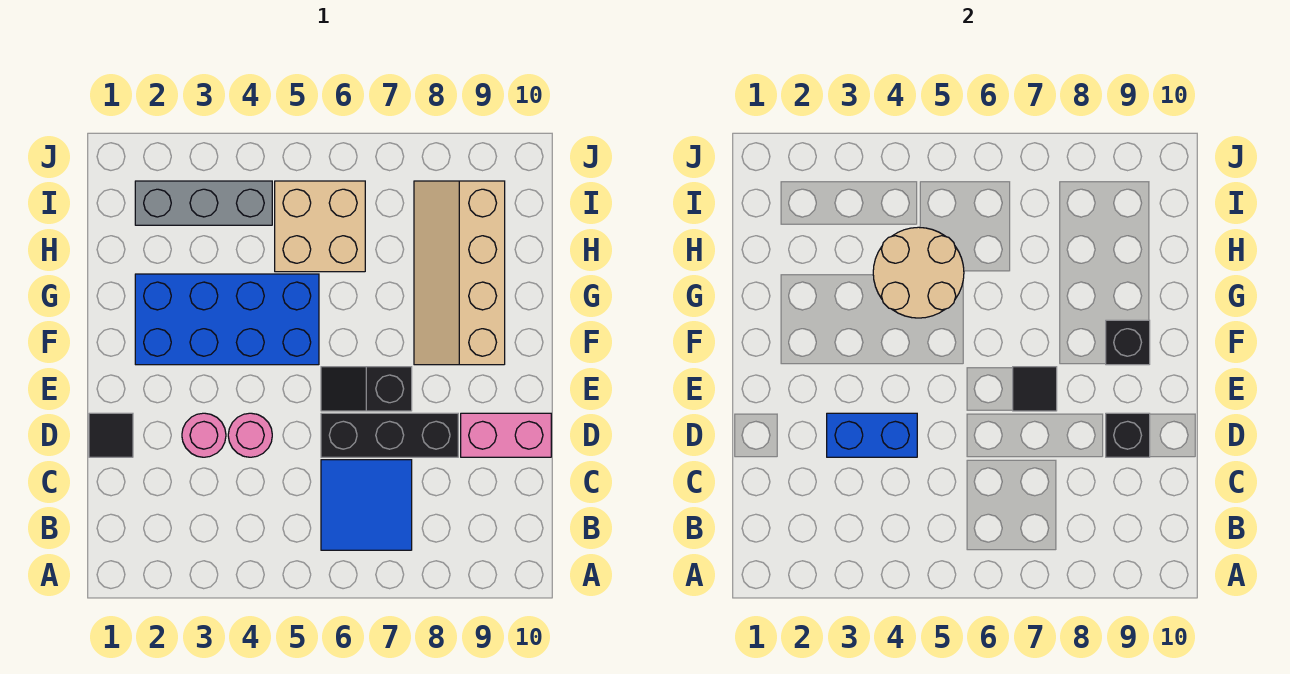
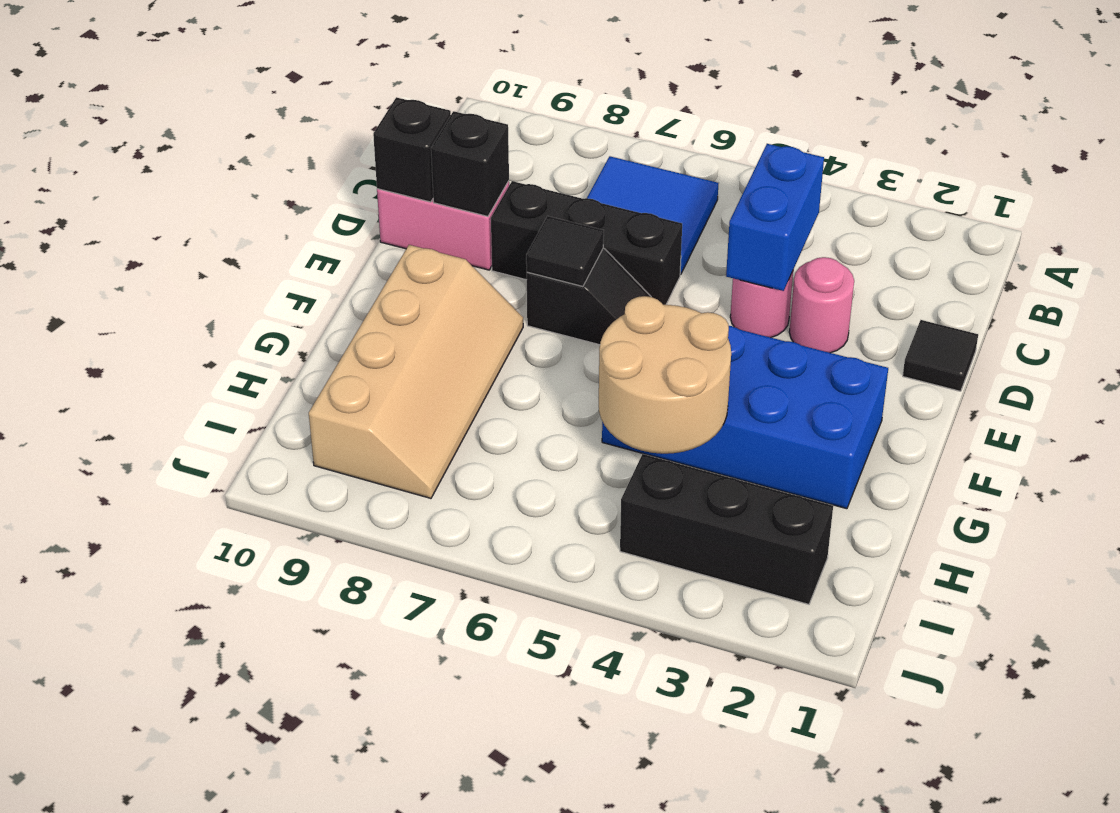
blue 1x2 brick [827,413,917,457] -> blue 1x2 brick turned to [726,144,824,291]
black 1x1 brick [1106,320,1150,365] -> black 1x1 brick moved to [373,97,451,202]
tan 2x2 brick [275,181,365,272] -> none
grey 1x3 brick [135,181,272,225] -> black 1x3 brick [620,454,833,604]

